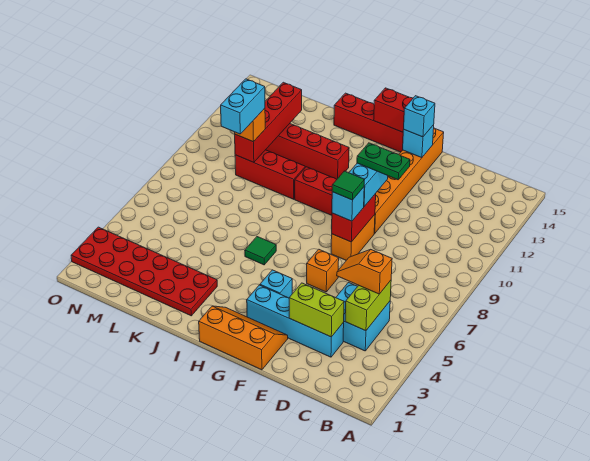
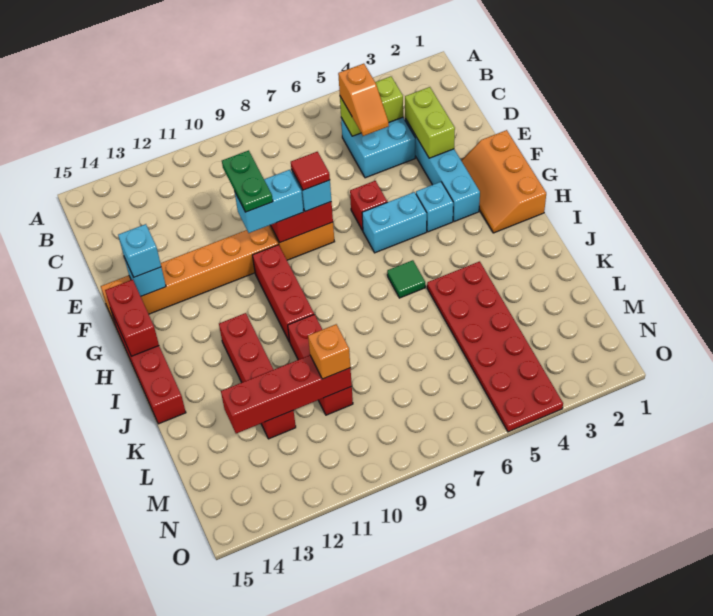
orange 1x1 brick [307,249,339,292] -> red 1x1 brick [350,181,387,231]
green 1x1 tile [332,171,364,200] -> red 1x1 tile [291,152,330,190]
red 2x6 plate [71,227,217,316] -> red 2x6 plate moved to [427,261,563,432]
cyan 1x2 brick [221,79,265,134] -> cyan 1x2 brick moved to [362,192,427,253]

